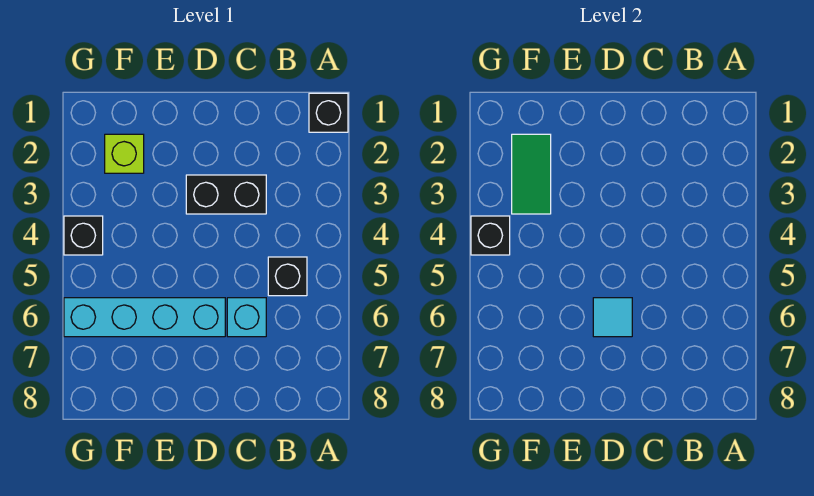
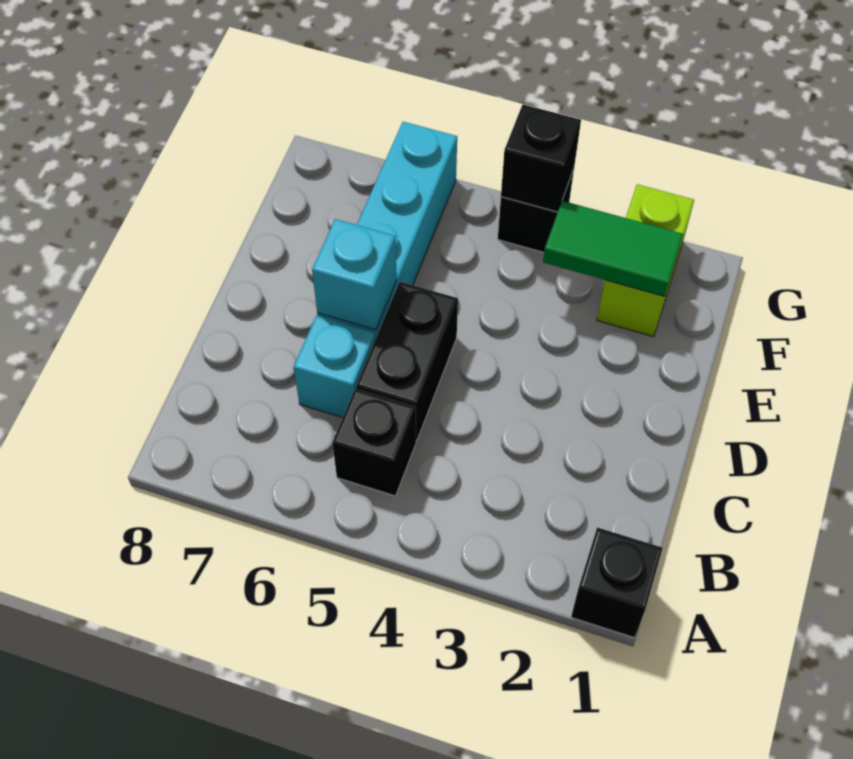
black 1x2 brick [186,175,266,214] -> black 1x2 brick moved to [356,282,458,440]
cyan 1x1 tile [593,298,632,337] -> cyan 1x1 brick [312,219,397,330]
lime 1x1 brick [105,134,144,173] -> lime 1x2 brick [597,184,694,337]

